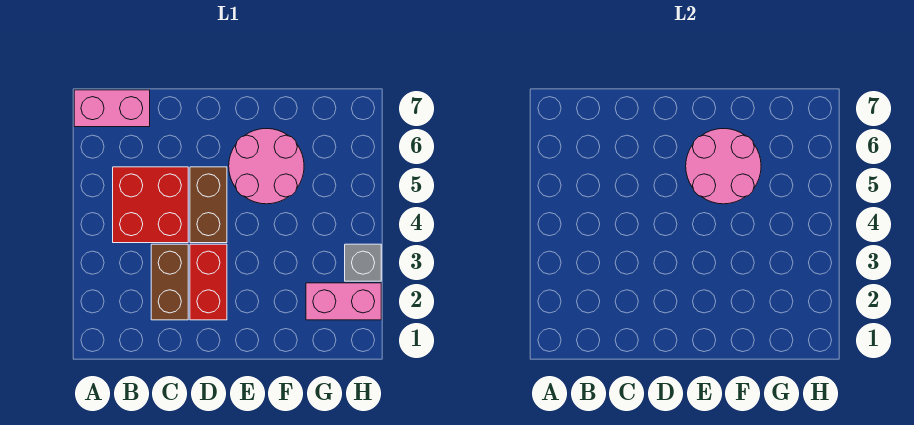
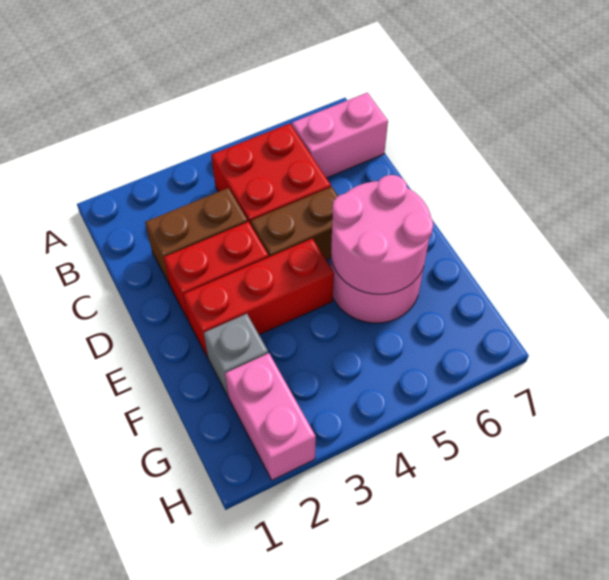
pink 1x2 brick [74,90,150,127] -> pink 1x2 brick turned to [292,93,388,178]
none -> red 1x3 brick [183,239,334,358]
grey 1x1 brick [345,244,381,281] -> grey 1x1 brick moved to [204,314,268,397]

